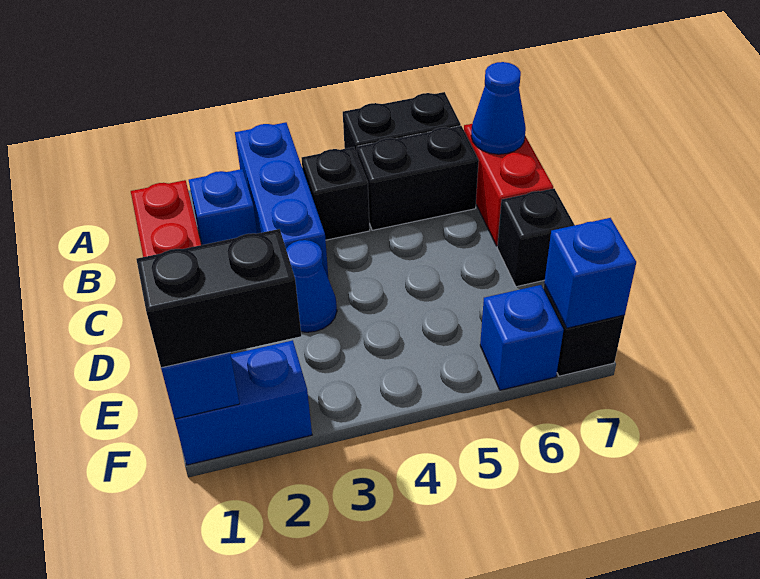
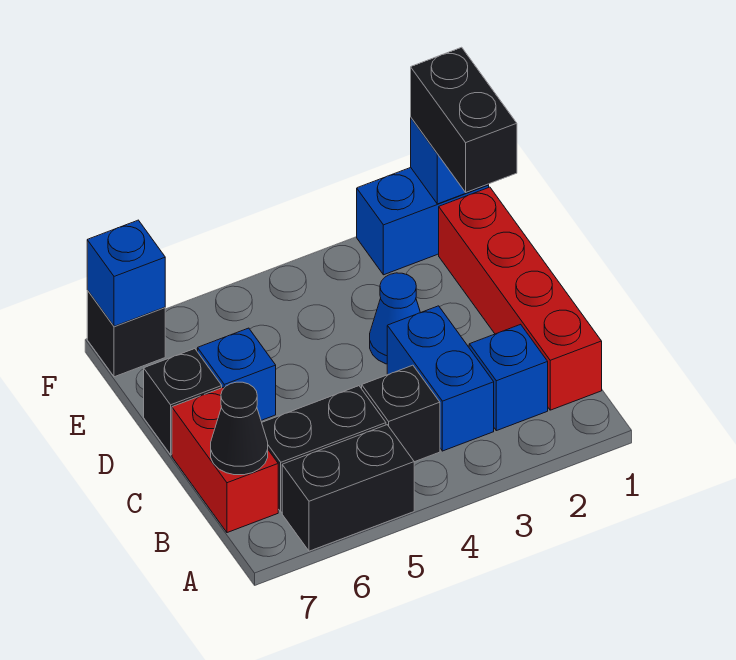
blue 1x3 brick [235,123,328,277] -> blue 1x2 brick [387,306,494,451]
blue 1x1 cone [471,62,526,154] -> black 1x1 cone [211,382,268,475]
black 1x2 brick [136,229,301,368] -> black 1x2 brick turned to [411,47,517,192]
blue 1x1 brick [480,285,564,390] -> blue 1x1 brick moved to [198,328,276,420]

